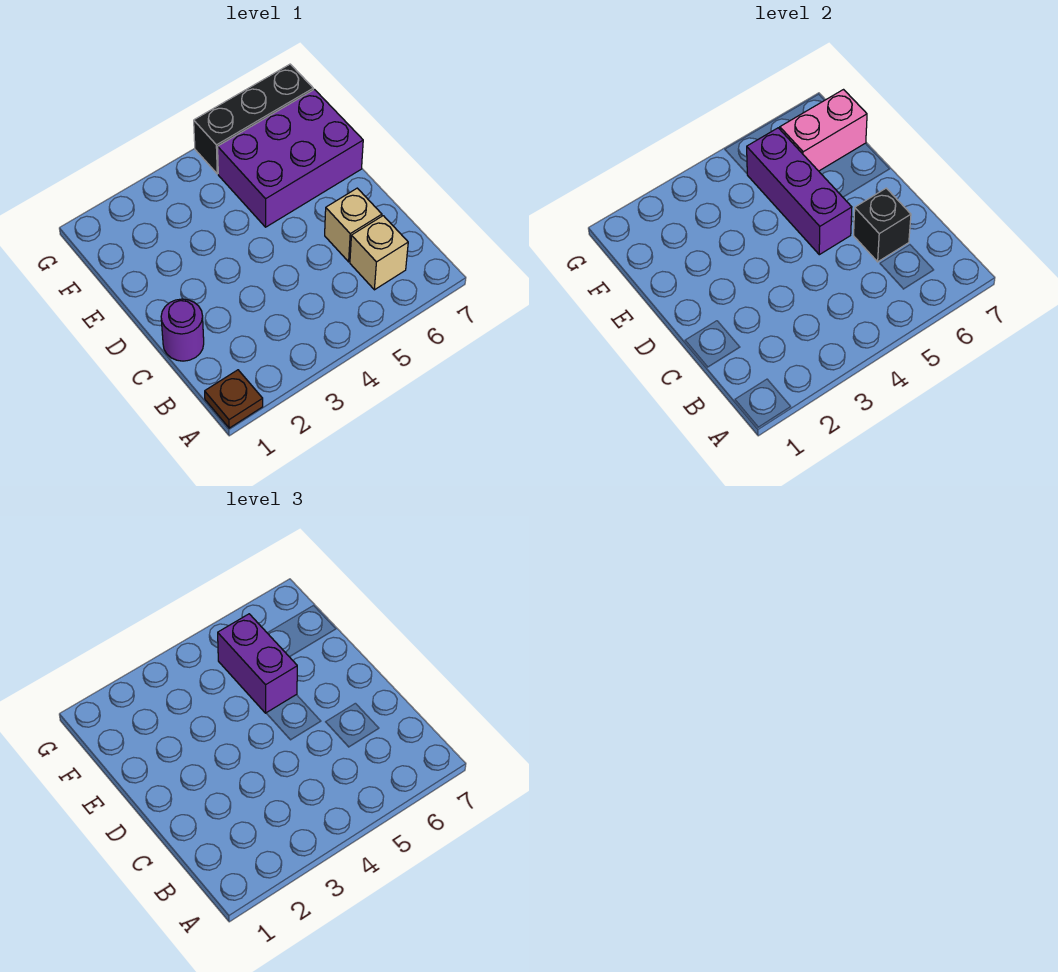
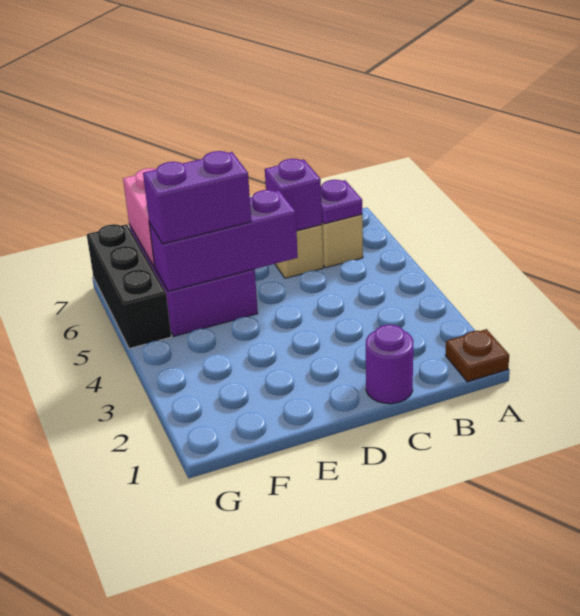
none -> purple 1x1 plate [321,180,362,224]
black 1x1 brick [854,188,911,262] -> purple 1x1 brick [265,159,322,231]

